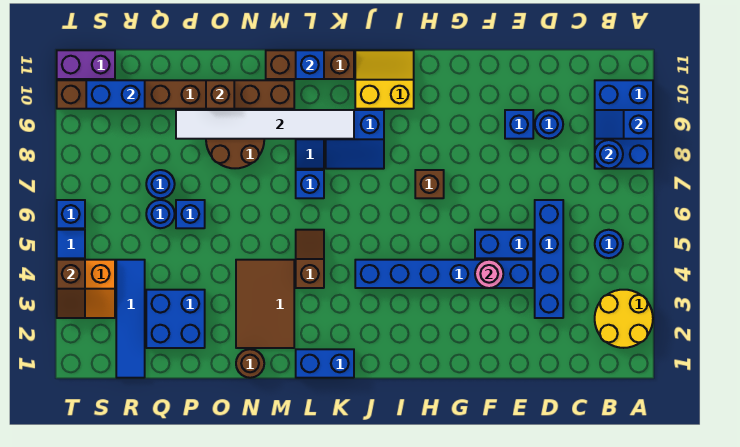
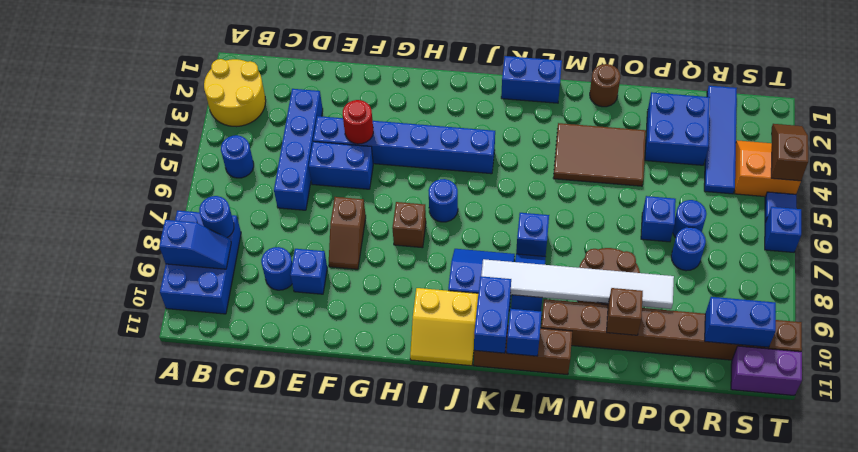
pink 1x1 round brick [475,260,503,288] -> red 1x1 round brick [343,100,373,144]
none -> blue 1x1 round brick [428,179,458,222]
none -> blue 1x2 brick [474,276,511,353]
brown 1x2 slope [296,230,324,288] -> brown 1x2 slope moved to [329,197,366,269]
brown 2x3 tile [236,260,294,348] -> brown 2x3 tile turned to [553,123,646,186]

